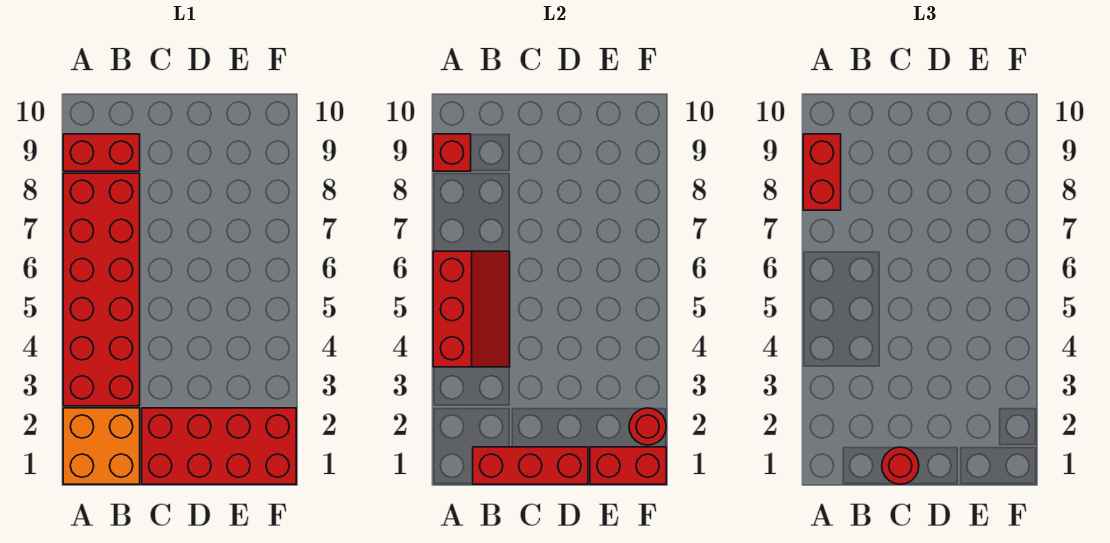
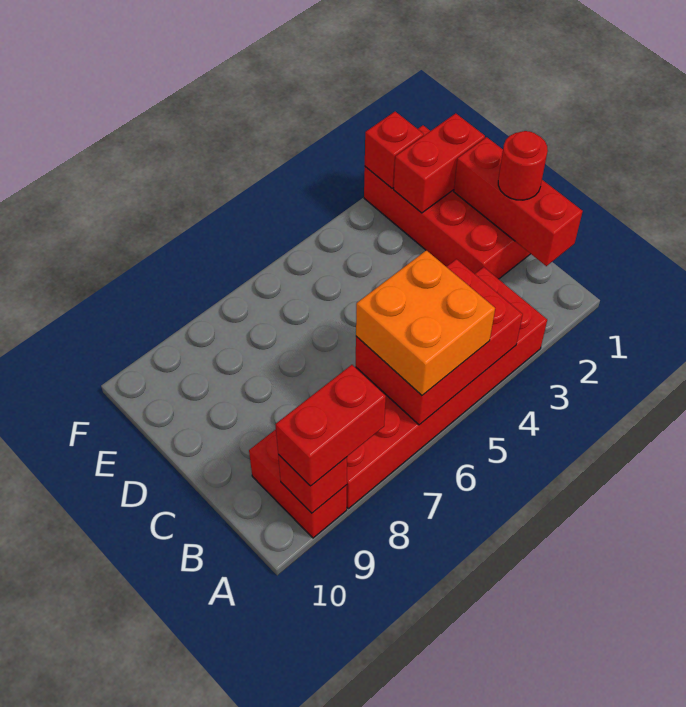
orange 2x2 brick [63,408,140,484] -> orange 2x2 brick moved to [356,250,495,395]
red 2x3 slope [433,251,510,367] -> red 2x3 brick [356,259,523,425]
red 1x2 brick [590,447,666,484] -> red 1x2 brick turned to [394,113,485,213]
red 1x1 round brick [629,408,666,445] -> red 1x1 brick [365,112,424,188]

